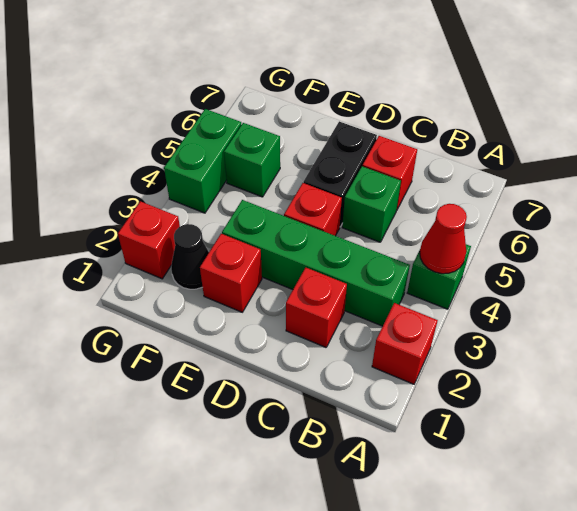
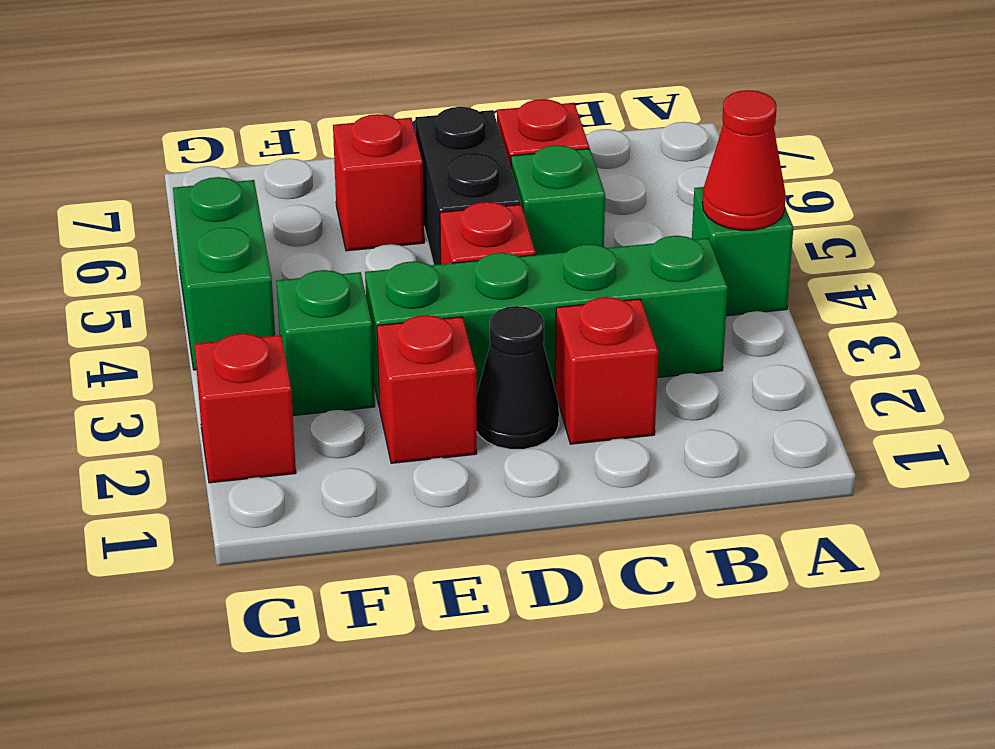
red 1x1 brick [372,303,438,384] -> red 1x1 brick moved to [333,114,424,251]
black 1x1 cone [171,224,209,289] -> black 1x1 cone moved to [476,306,559,449]
green 1x1 brick [224,123,280,197] -> green 1x1 brick moved to [276,270,375,416]

